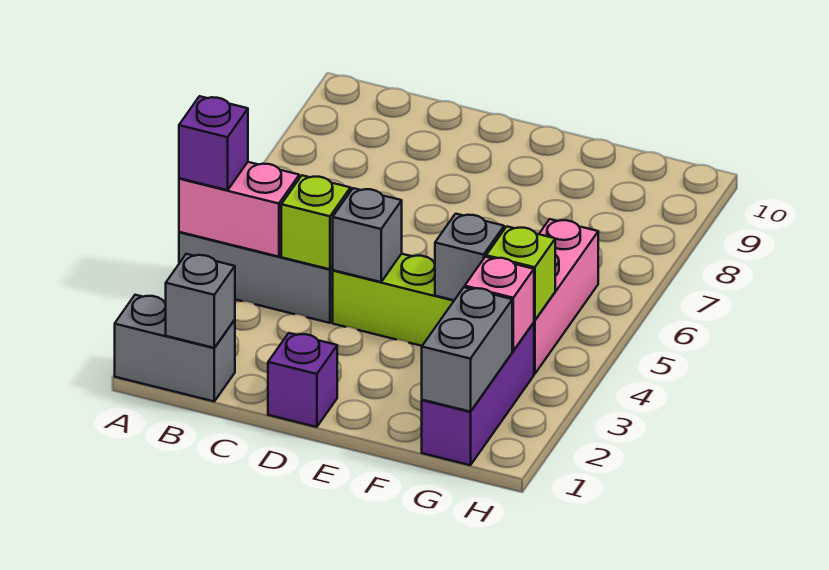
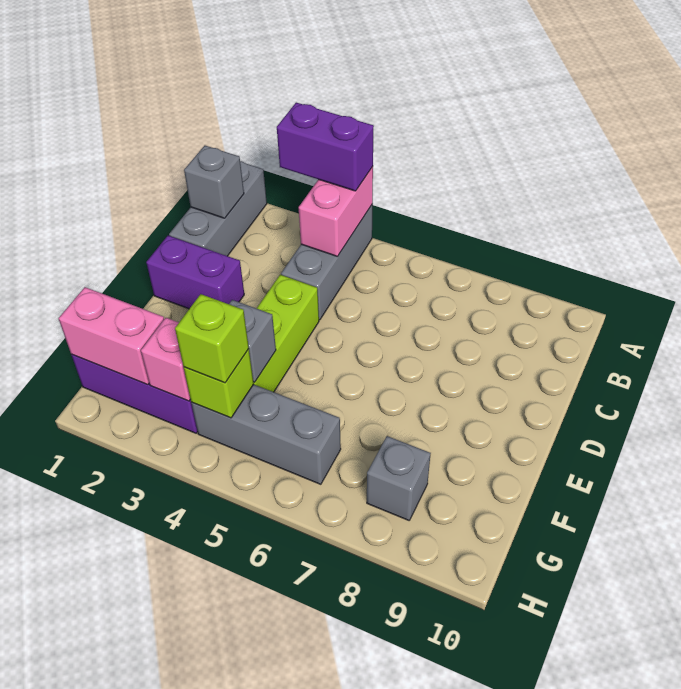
grey 1x2 brick [115,295,235,401] -> grey 1x3 brick [169,161,267,256]
purple 1x1 brick [179,96,248,190] -> purple 1x2 brick [277,103,374,191]
lime 1x1 brick [281,175,351,269] -> lime 1x1 brick moved to [175,294,249,383]
purple 1x1 brick [268,333,337,427] -> purple 1x2 brick [146,236,244,309]
grey 1x1 brick [333,188,402,282] -> grey 1x1 brick moved to [367,436,431,520]
grey 1x2 brick [422,287,512,412] -> pink 1x2 brick [59,287,164,385]
pink 1x3 brick [534,219,598,374] -> grey 1x3 brick [191,384,341,484]

